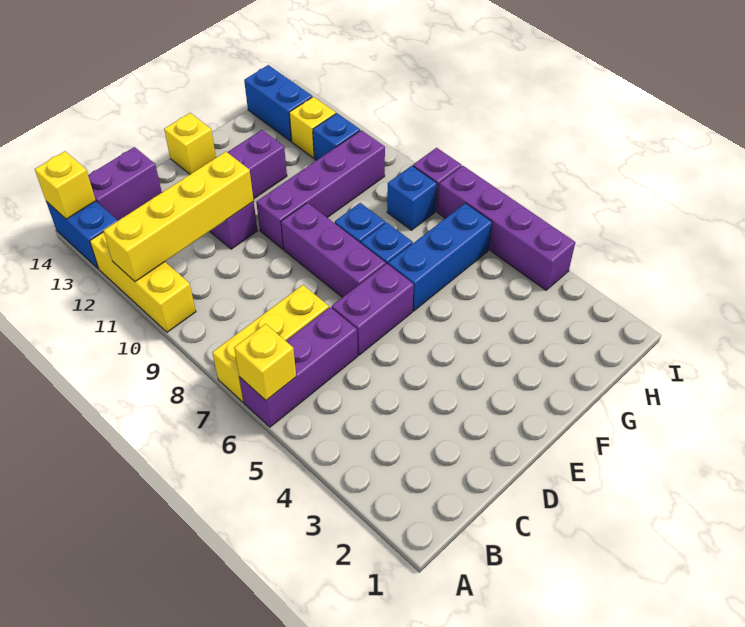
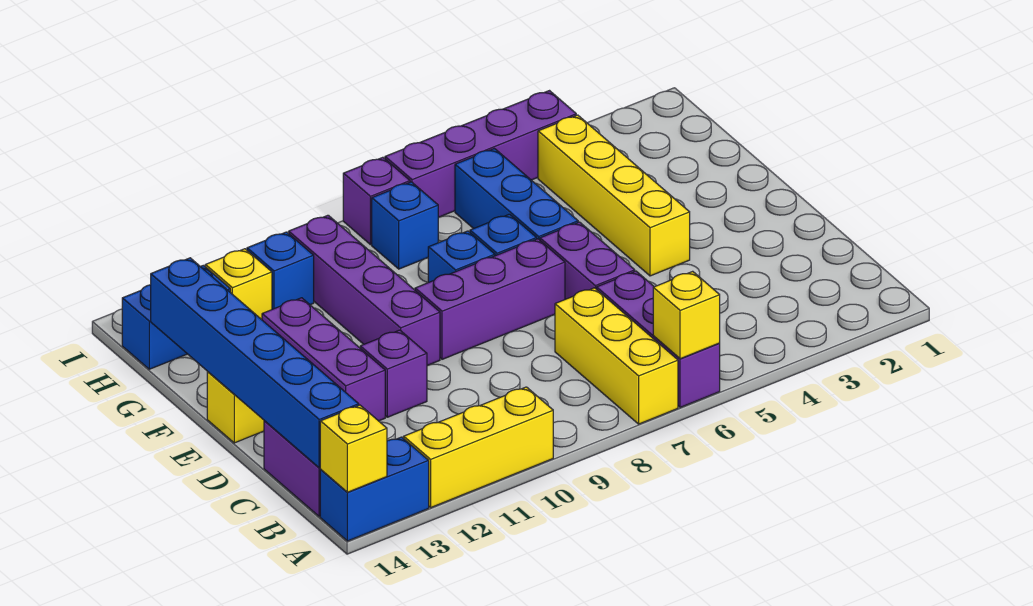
yellow 1x4 brick [103,152,254,282] -> yellow 1x4 brick moved to [538,115,690,276]
none -> blue 1x6 brick [151,258,359,468]

